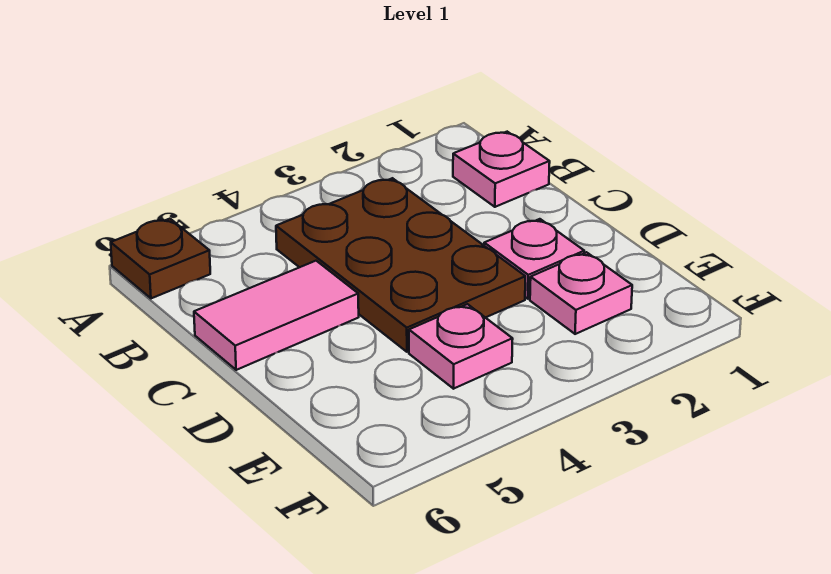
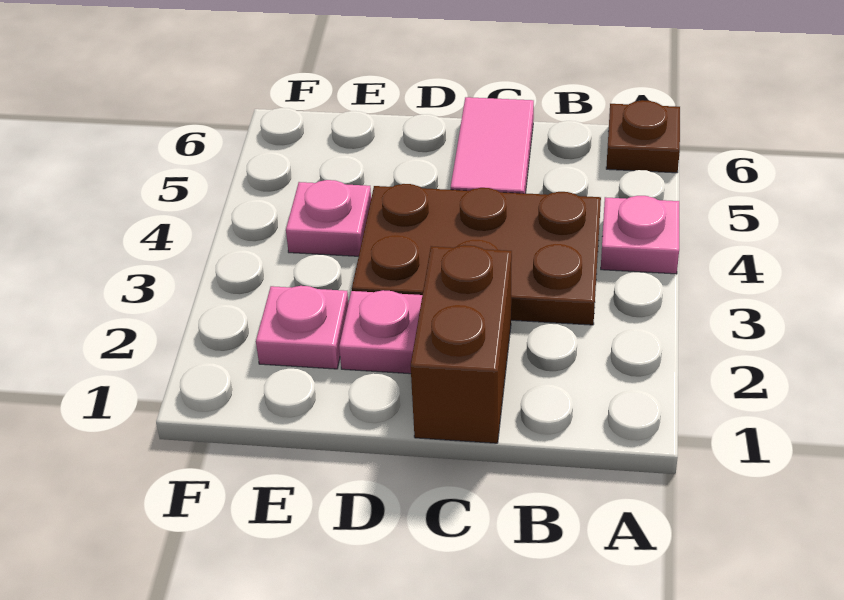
pink 1x1 plate [453,132,550,207] -> pink 1x1 plate moved to [601,196,679,274]
none -> brown 1x2 brick [411,245,512,443]

